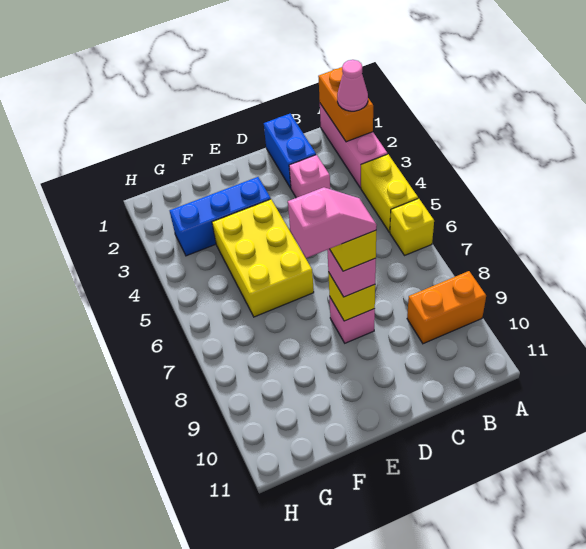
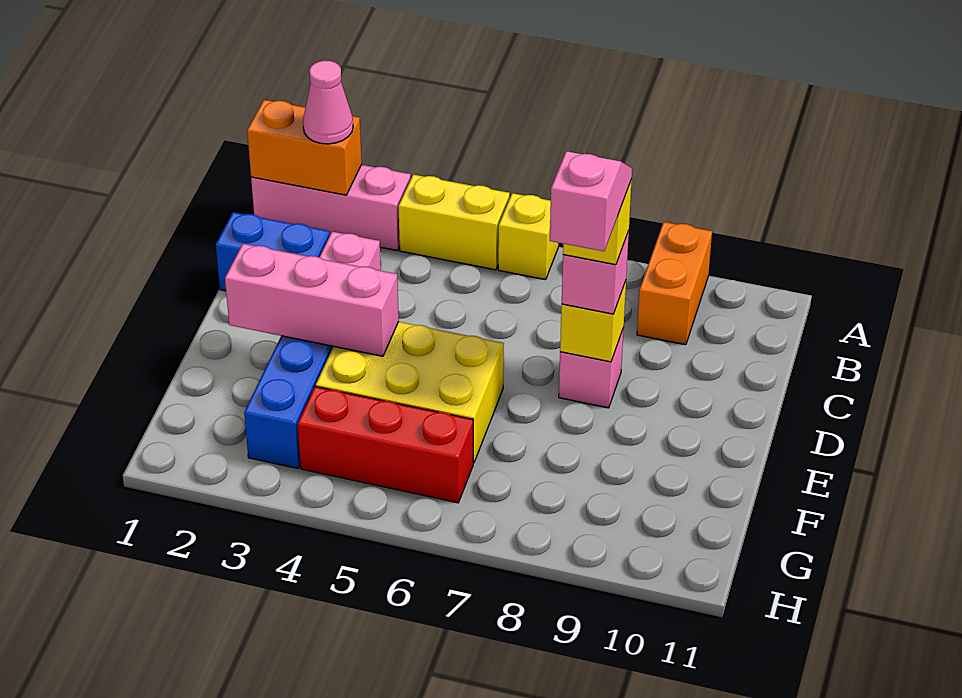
none -> pink 1x3 brick [225,244,399,356]
none -> red 1x3 brick [298,387,473,503]

